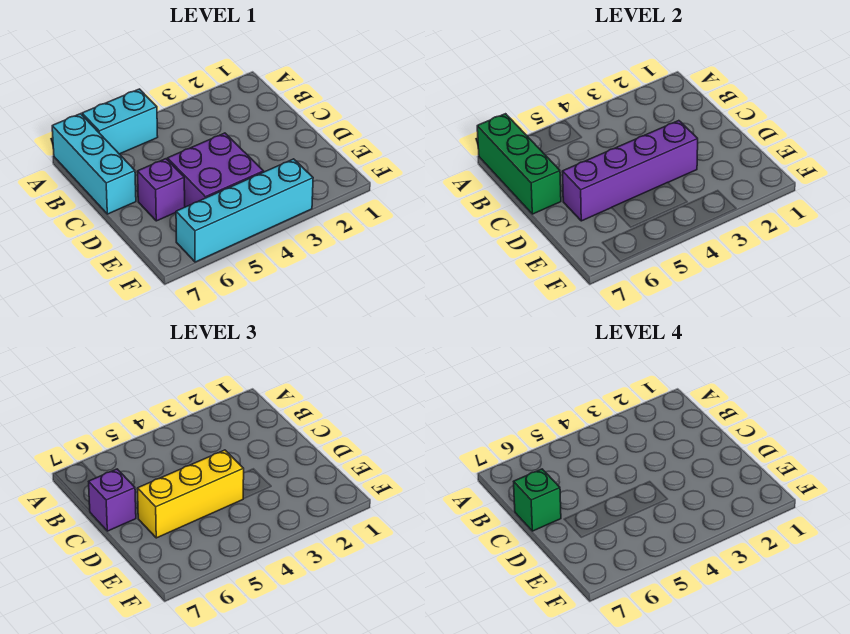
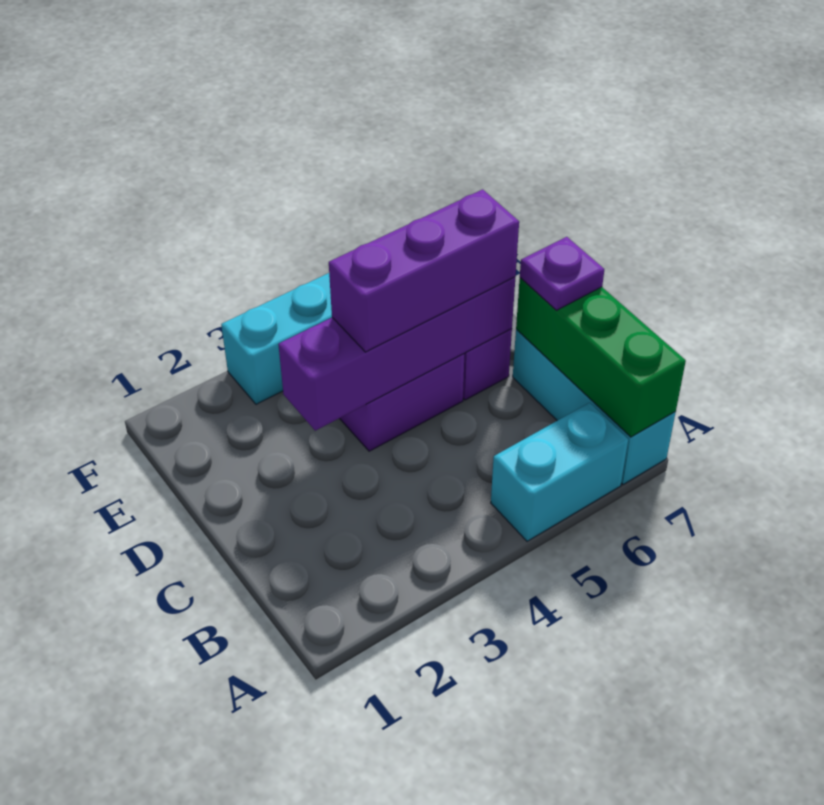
purple 1x1 brick [89,469,136,531] -> purple 1x1 plate [520,237,604,310]
green 1x1 brick [514,469,561,531] -> none
yellow 1x3 brick [137,450,244,538] -> purple 1x3 brick [329,189,519,352]

